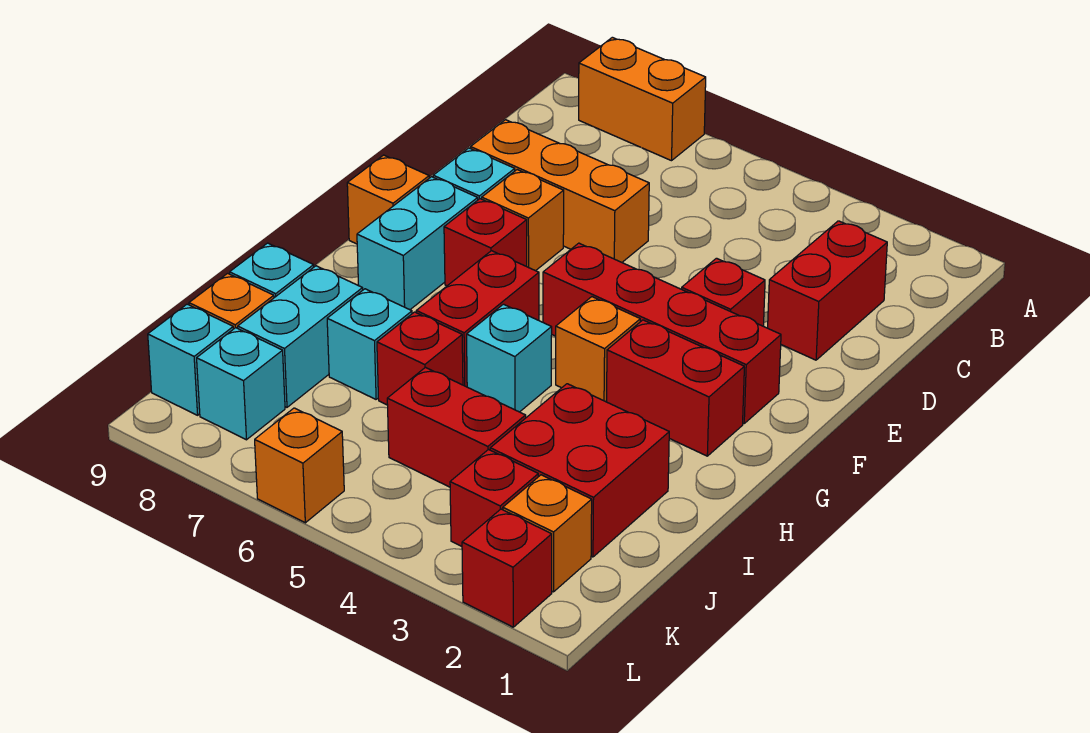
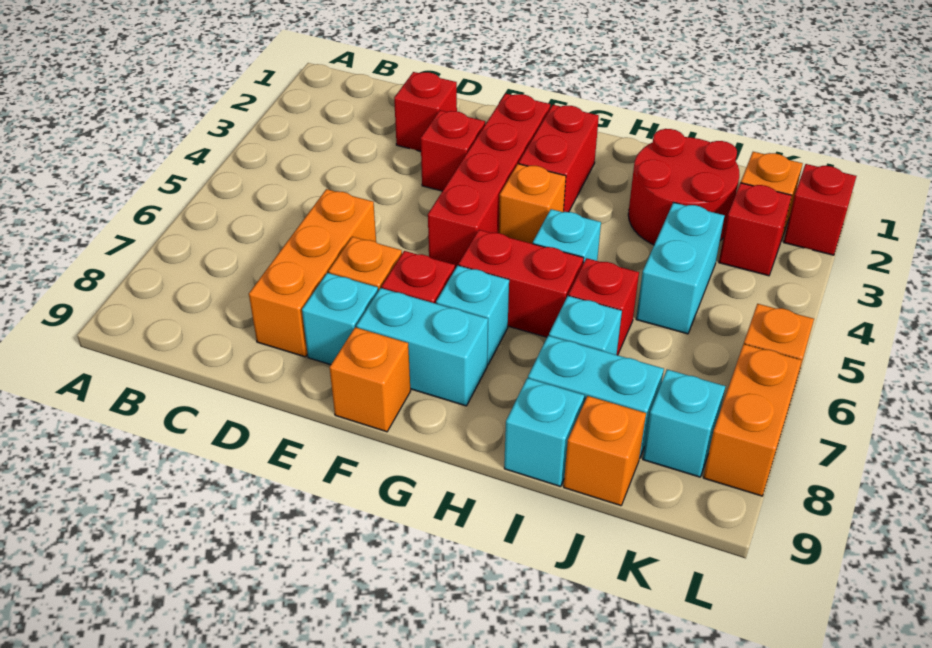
orange 1x2 brick [579,37,706,161] -> orange 1x2 brick moved to [703,344,802,496]
red 1x2 brick [768,221,887,360] -> red 1x1 brick [394,72,457,151]
red 2x2 brick [490,384,669,557] -> red 2x2 round brick [628,129,739,245]
red 1x2 brick [387,368,526,487] -> cyan 1x2 brick [636,202,725,334]
cyan 1x1 brick [148,304,233,415] -> cyan 1x1 brick moved to [436,266,509,365]

